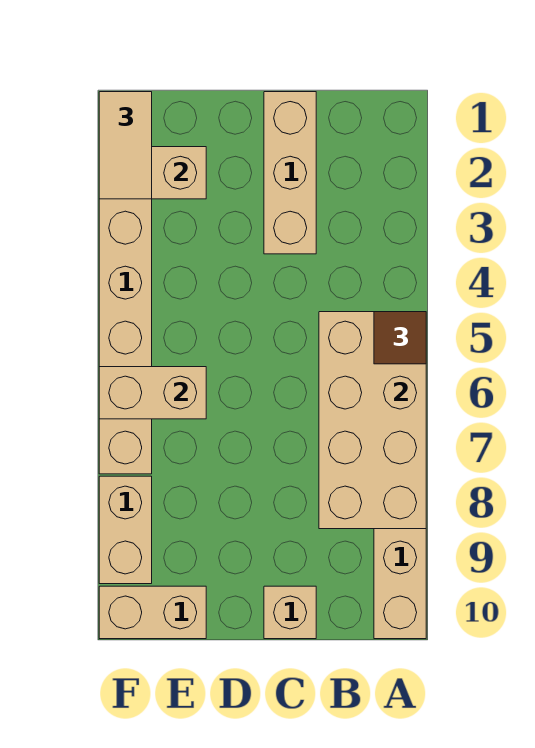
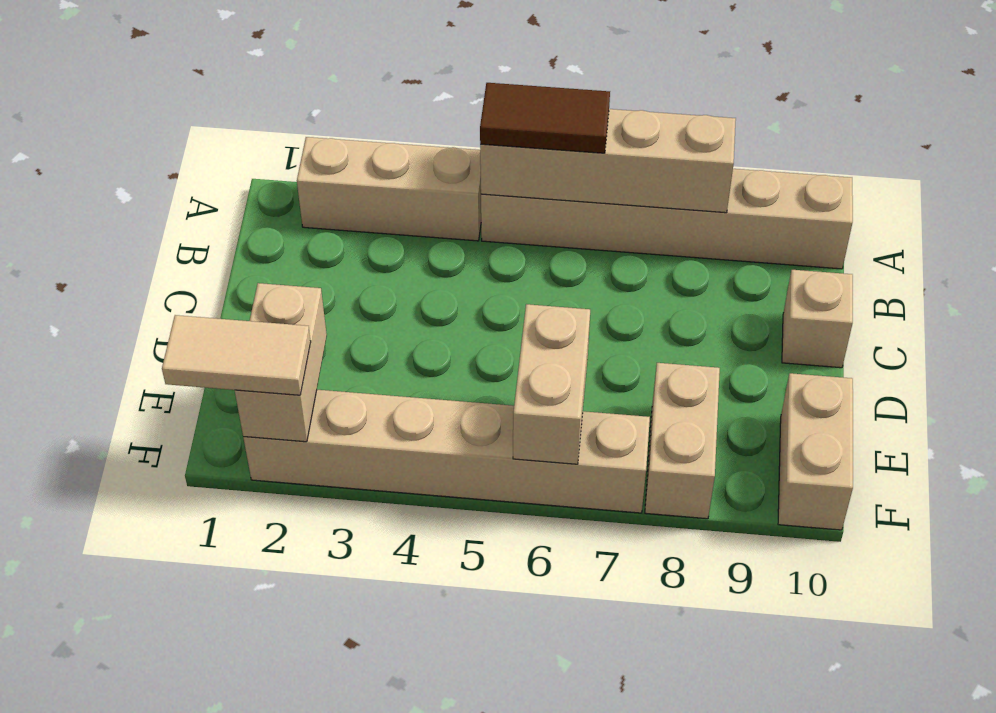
tan 2x4 brick [319,312,426,529] -> tan 1x4 brick [480,109,736,213]
brown 1x1 tile [374,312,426,364] -> brown 1x2 tile [480,83,610,153]
tan 1x3 brick [264,92,316,254] -> tan 1x3 brick moved to [297,137,481,241]
tan 1x2 brick [99,476,152,584] -> tan 1x2 brick turned to [645,363,720,519]

